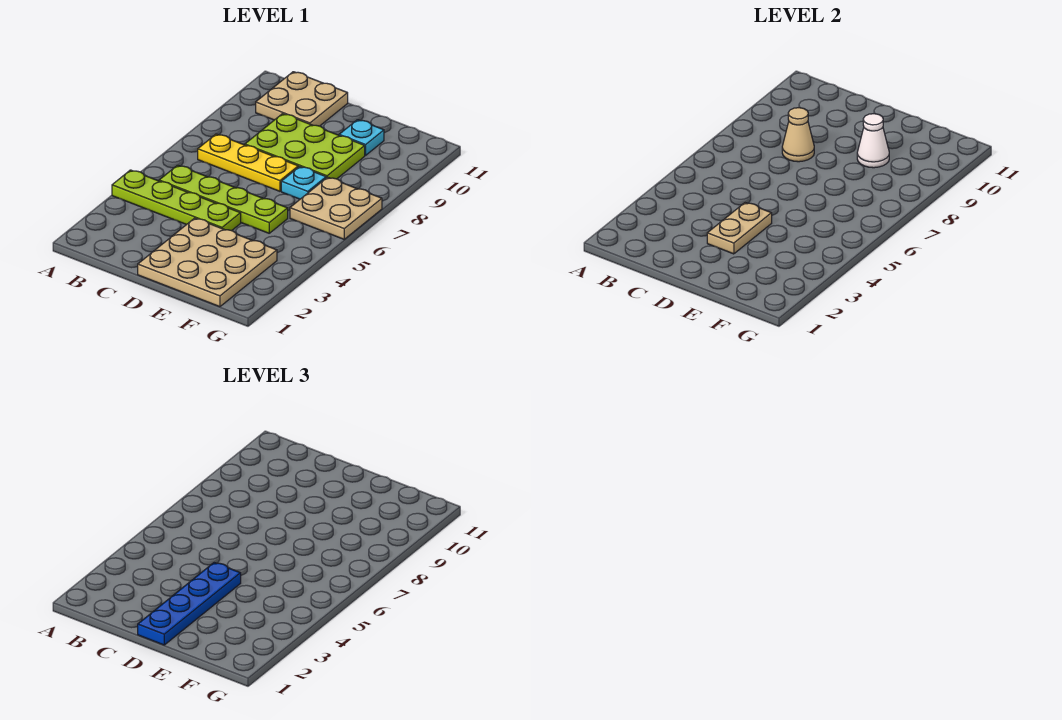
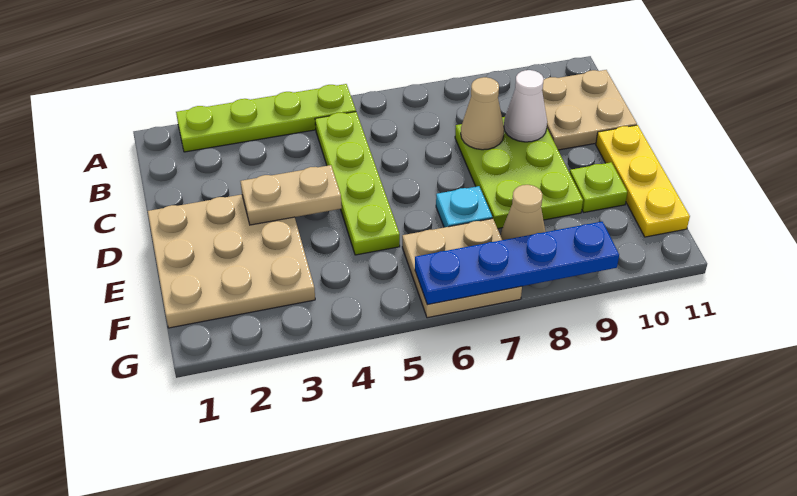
lime 1x4 plate [112,170,241,231] -> lime 1x4 plate turned to [176,84,356,152]
yellow 1x3 plate [198,134,298,191] -> yellow 1x3 plate moved to [596,125,690,237]
blue 1x4 plate [138,563,241,645] -> blue 1x4 plate moved to [415,222,619,305]
white 1x1 cone [857,114,889,168] -> white 1x1 cone moved to [504,70,547,142]
cyan 1x1 plate [339,120,384,155] -> lime 1x1 plate [570,162,627,213]
none -> tan 1x1 cone [501,185,545,240]

